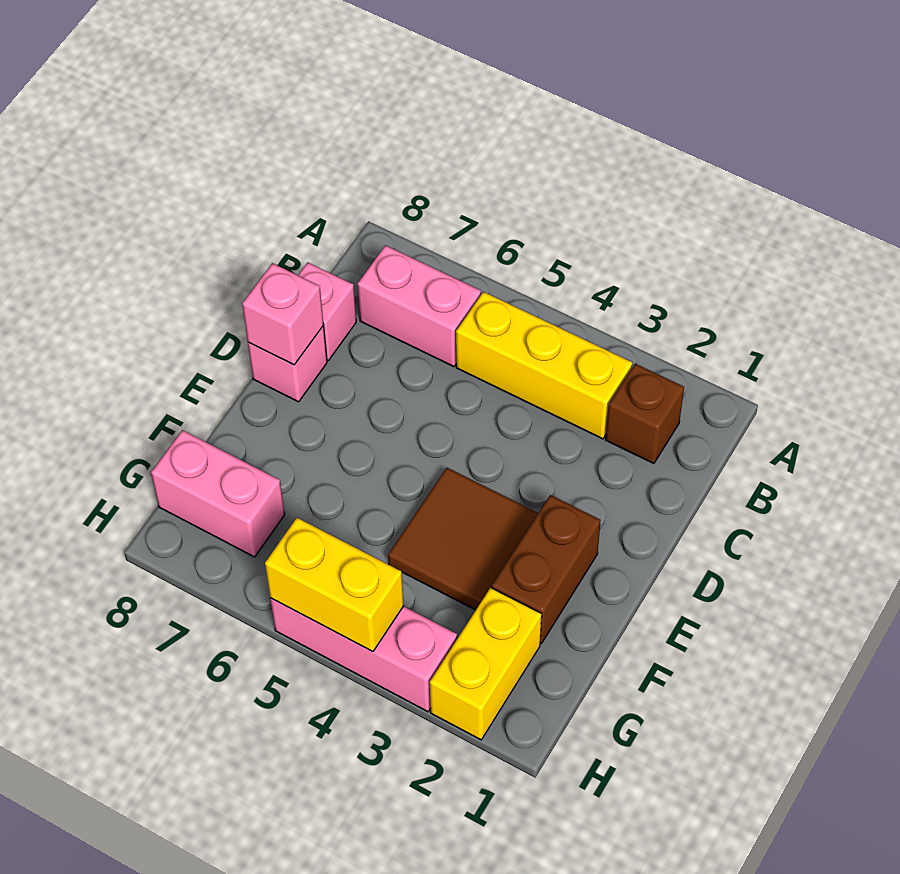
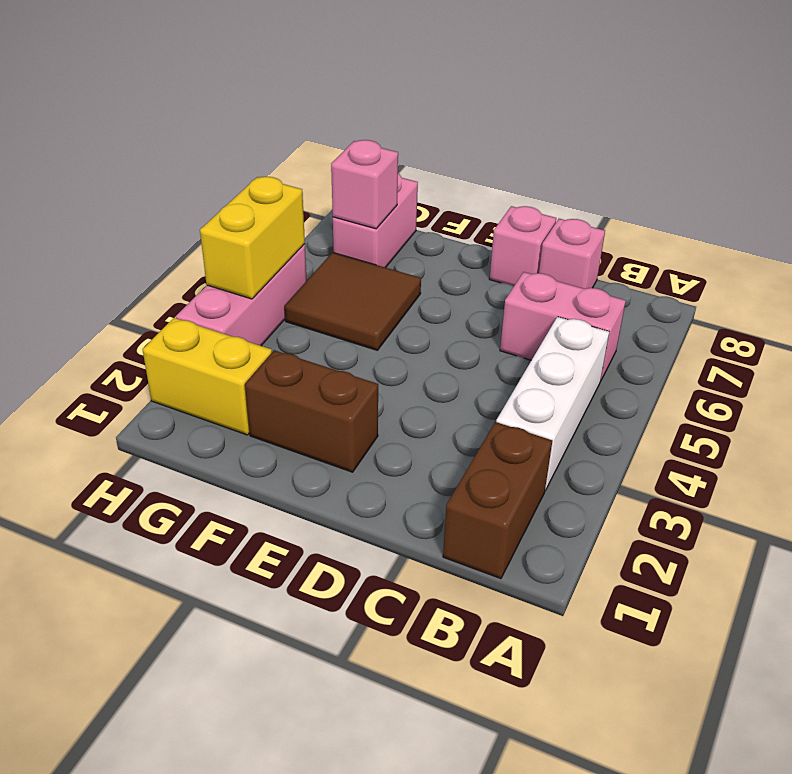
brown 1x1 brick [606,364,684,464] -> brown 1x2 brick [443,422,552,579]
yellow 1x3 brick [456,292,632,439] -> white 1x3 brick [496,317,609,491]
pink 1x2 brick [357,245,481,367] -> pink 1x2 brick turned to [500,272,626,380]
pink 1x1 brick [242,263,324,365] -> pink 1x1 brick moved to [331,140,398,229]
brown 2x2 tile [388,468,538,610] -> brown 2x2 tile moved to [285,252,421,350]

